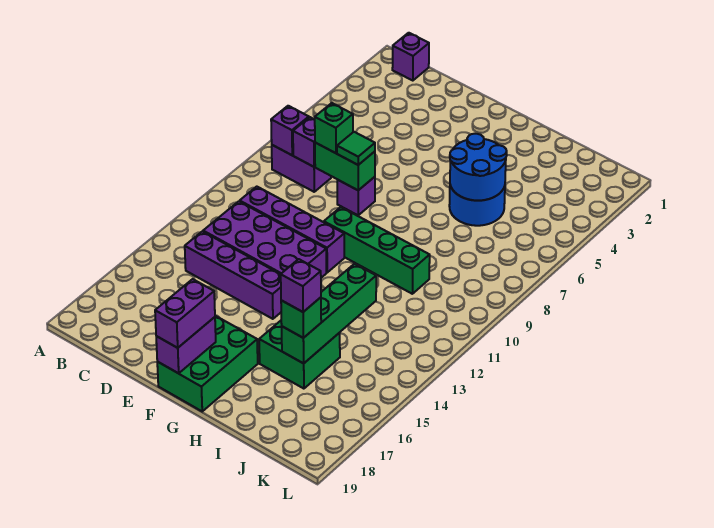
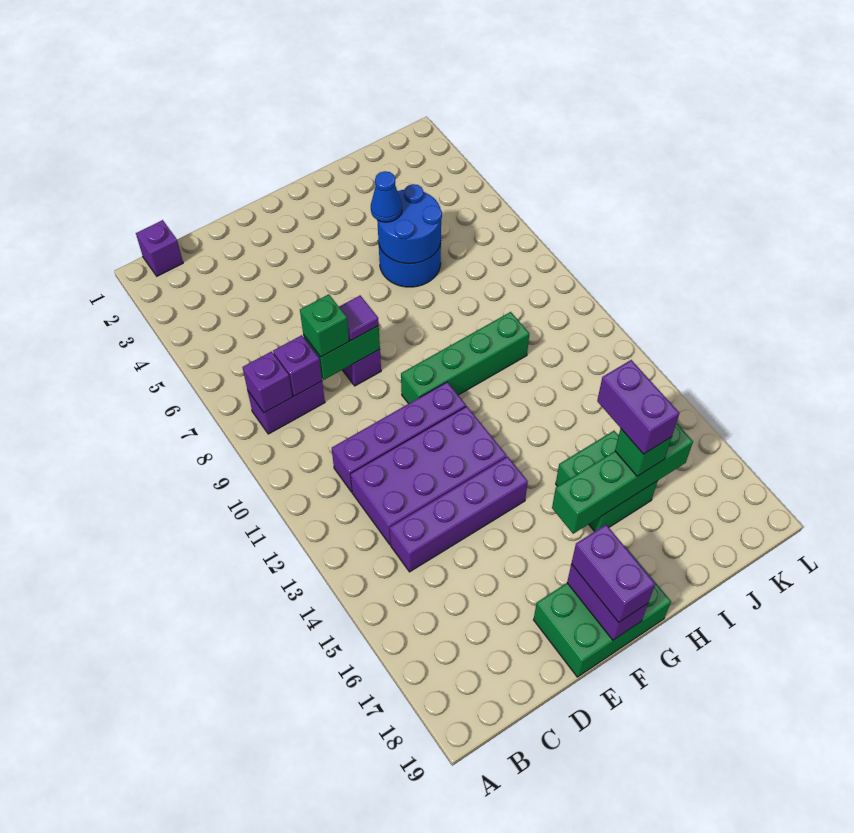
green 1x1 tile [337,132,375,165] -> purple 1x1 tile [339,296,379,340]
green 2x3 brick [157,316,258,411] -> green 2x3 brick turned to [534,546,671,677]
none -> blue 1x1 cone [371,171,402,222]
green 1x4 brick [282,264,376,363] -> green 1x4 brick turned to [552,423,693,534]
purple 1x1 brick [281,259,321,312] -> purple 1x2 brick [597,360,679,454]

